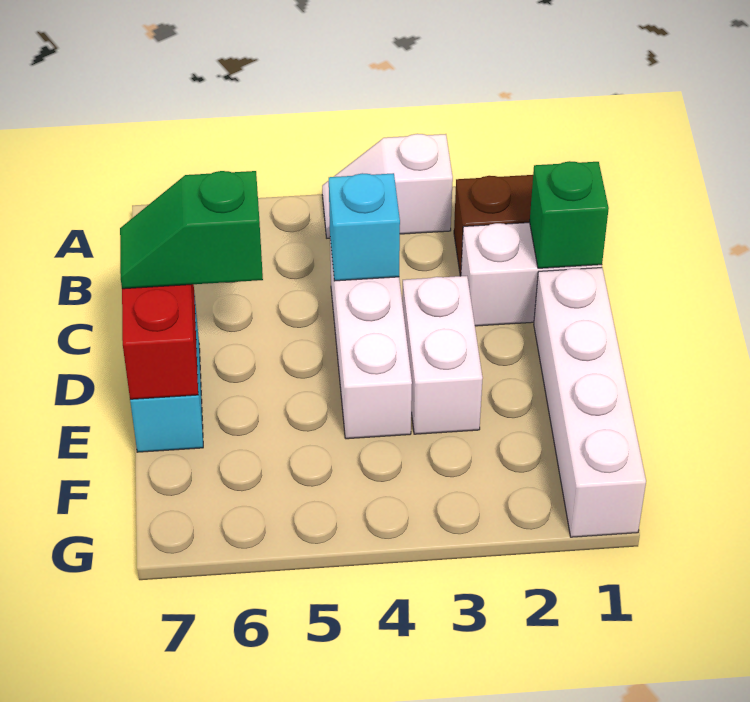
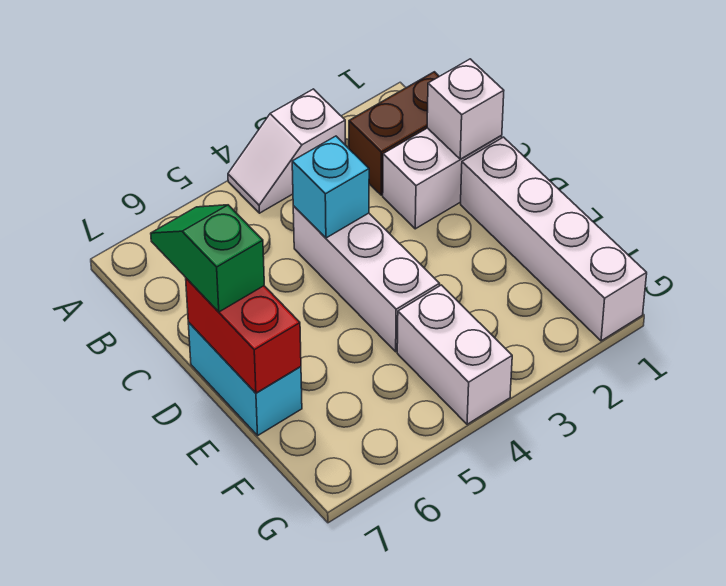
green 1x1 brick [530,161,609,268] -> white 1x1 brick [427,59,504,159]
white 1x2 brick [402,276,483,434] -> white 1x2 brick moved to [397,285,512,424]
green 1x2 slope [120,171,263,289] -> green 1x2 slope turned to [151,205,264,312]

